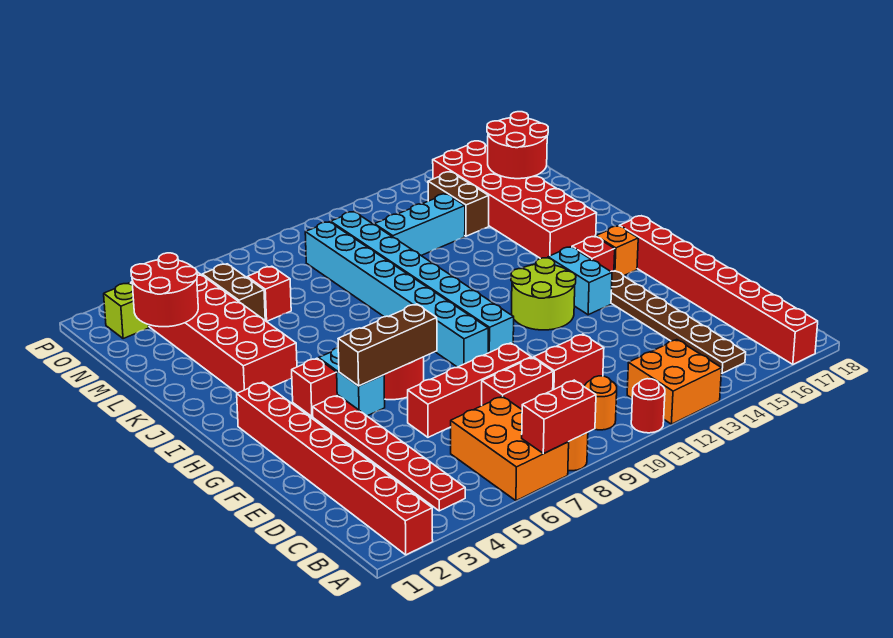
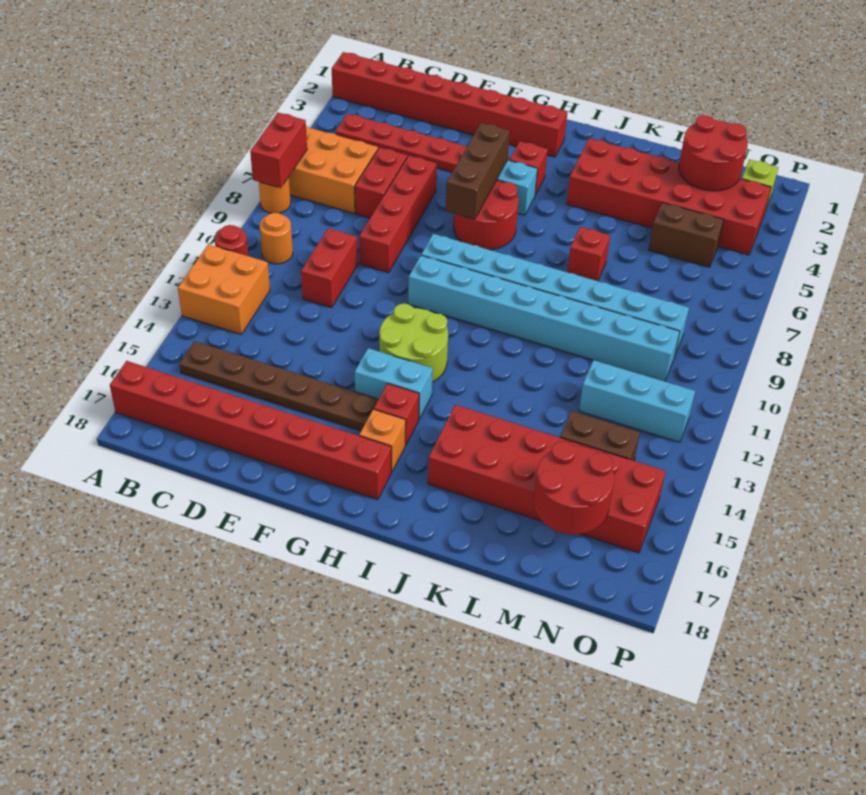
red 1x2 brick [482,357,553,409] -> red 1x2 brick moved to [355,147,407,218]
red 1x1 brick [247,266,291,321] -> red 1x1 brick moved to [567,227,610,281]
cyan 1x3 brick [374,194,465,255] -> cyan 1x3 brick turned to [579,360,695,442]

